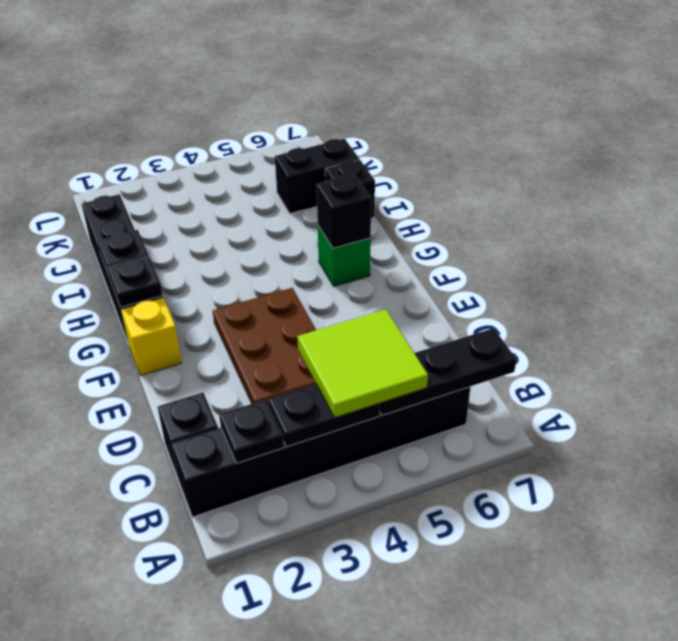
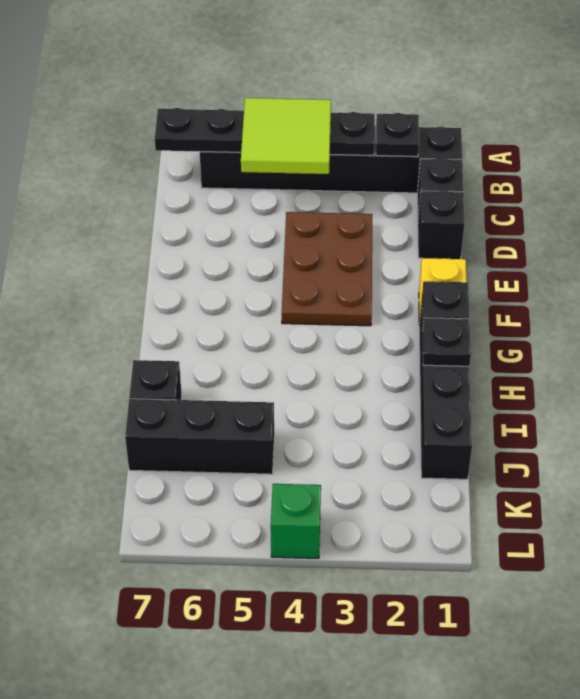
green 1x1 brick [318,226,371,286] -> green 1x1 brick moved to [271,484,321,558]
black 1x1 brick [316,174,371,248] -> black 1x1 brick moved to [418,190,465,259]
black 1x2 brick [275,139,359,213] -> black 1x3 brick [125,399,274,474]

